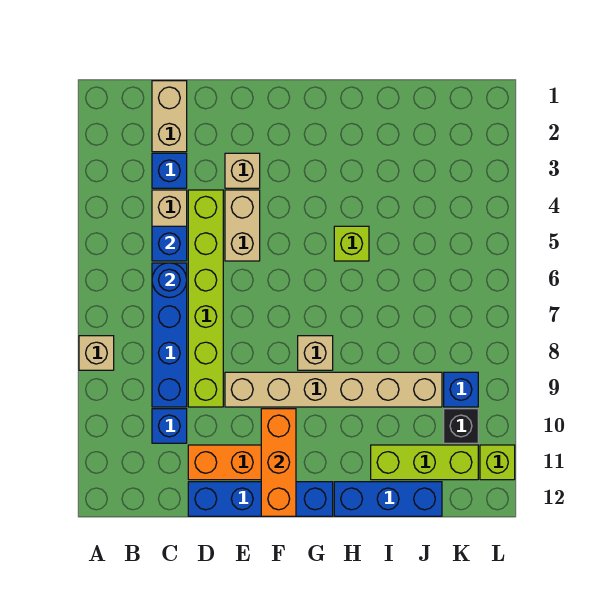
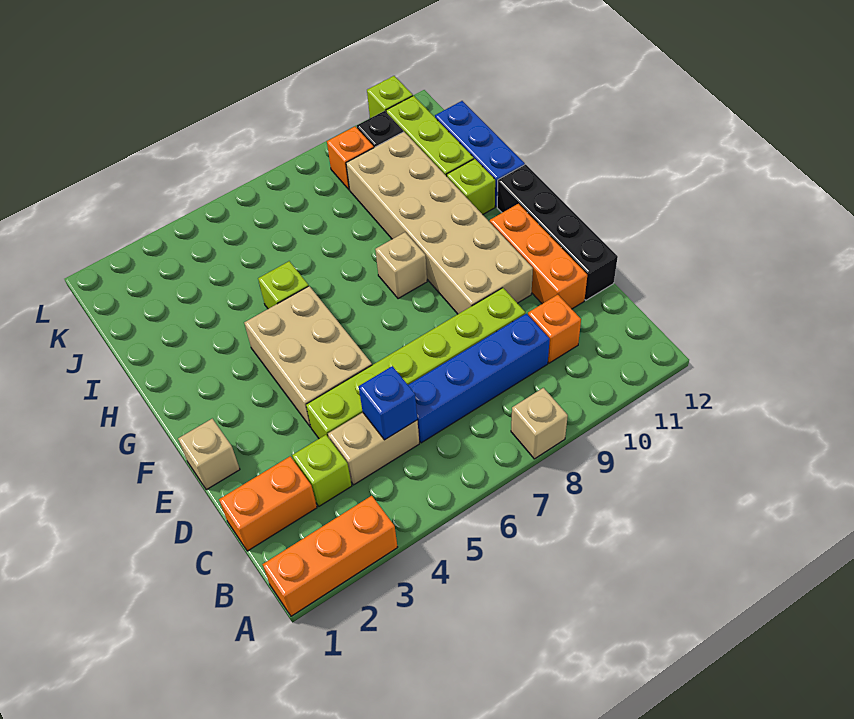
tan 1x2 brick [152,81,187,152] -> orange 1x2 brick [219,456,317,551]
blue 1x1 brick [152,153,187,188] -> lime 1x1 brick [292,435,352,506]
blue 1x1 round brick [152,263,187,298] -> none
blue 1x1 brick [152,409,187,443] -> orange 1x1 brick [528,295,581,363]
blue 1x4 brick [188,482,333,516] -> black 1x4 brick [497,164,618,300]
tan 1x1 brick [225,153,260,188] -> tan 1x1 brick moved to [178,419,240,490]
tan 1x2 brick [225,190,260,261] -> tan 2x3 brick [244,286,372,427]
tan 1x6 brick [225,372,442,407] -> tan 2x6 brick [346,132,533,314]
orange 1x3 brick [261,409,296,516] -> orange 1x3 brick moved to [262,496,398,616]
none -> lime 1x1 brick [447,159,495,215]
blue 1x1 brick [444,372,478,407] -> orange 1x1 brick [327,126,374,189]

